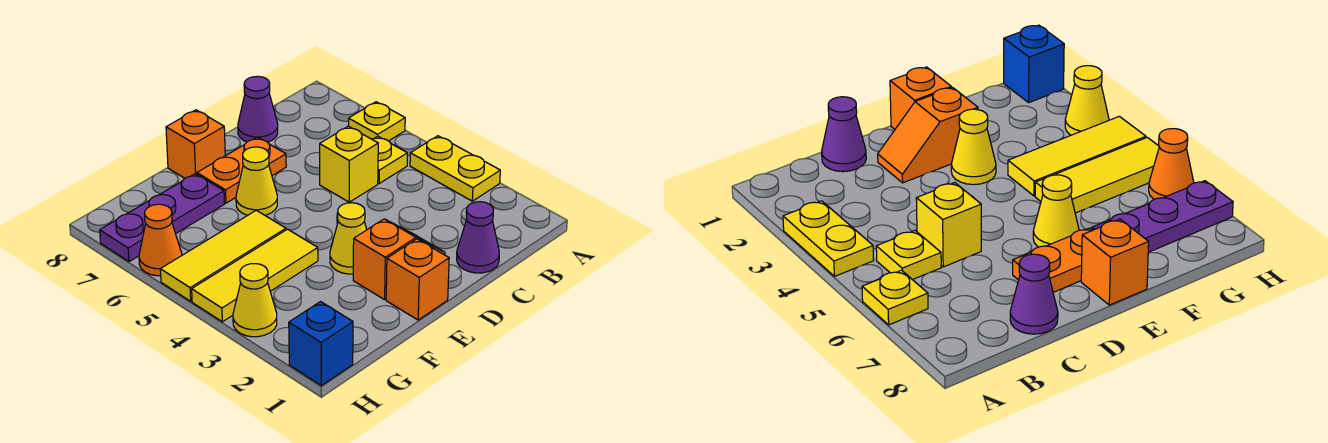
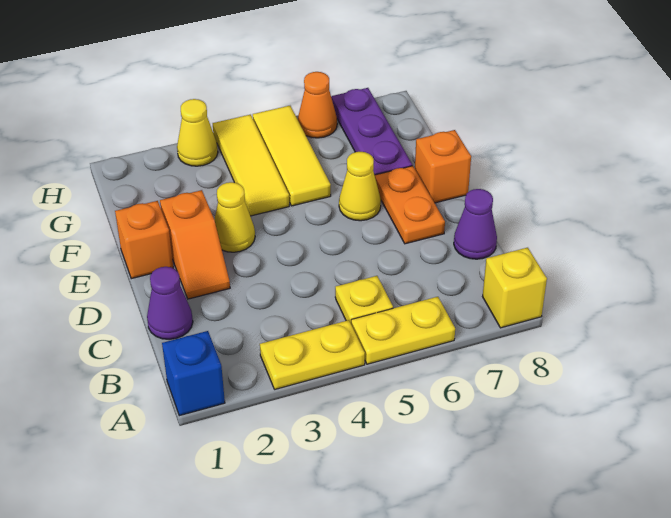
yellow 1x1 plate [348,102,405,141] -> yellow 1x2 plate [351,297,455,364]
yellow 1x1 brick [320,126,378,202] -> yellow 1x1 brick moved to [483,248,547,328]
blue 1x1 brick [289,302,353,385] -> blue 1x1 brick moved to [162,331,225,416]

